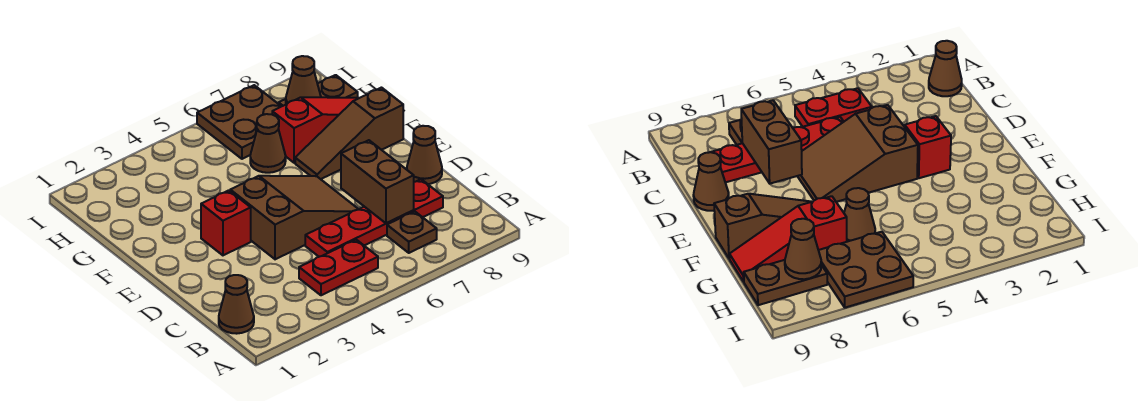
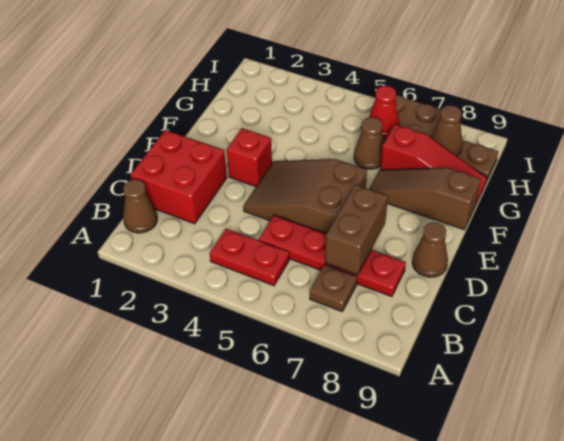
none -> red 2x2 brick [131,130,227,224]
brown 2x3 slope [230,176,358,259] -> brown 2x3 slope turned to [243,159,367,234]
none -> red 1x1 cone [369,86,399,138]

